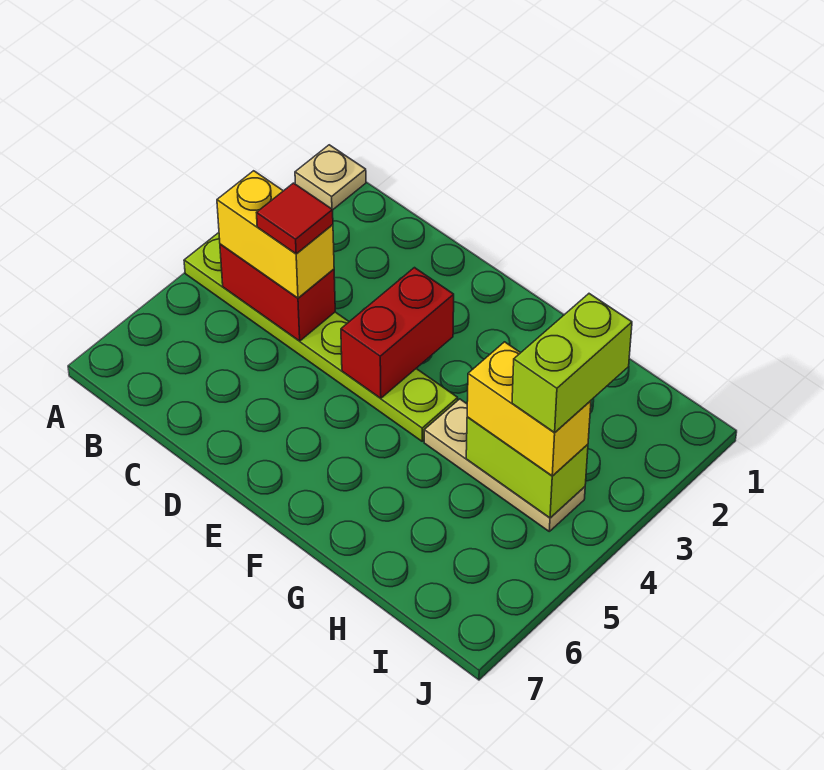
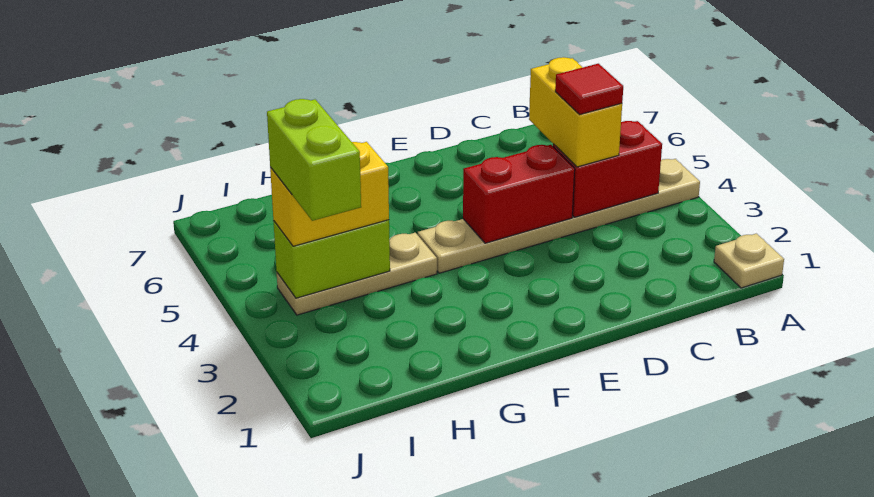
lime 1x6 plate [184,233,458,441] -> tan 1x6 plate [418,159,700,273]
yellow 1x2 brick [217,171,334,298] -> yellow 1x2 brick turned to [529,57,622,167]
red 1x2 brick [341,268,454,398] -> red 1x2 brick turned to [463,145,575,243]

